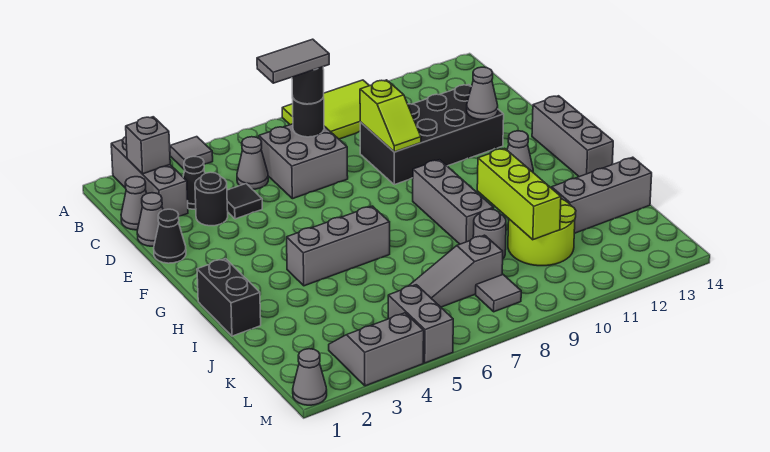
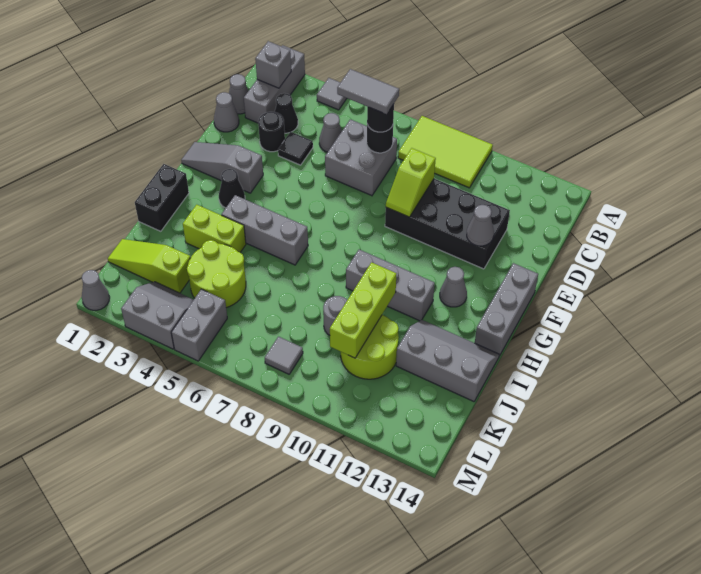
black 1x1 cone [154,209,186,263] -> black 1x1 cone moved to [219,169,245,208]
grey 1x3 brick [413,160,494,244] -> grey 1x3 brick turned to [346,250,435,321]
none -> lime 1x2 brick [183,205,246,252]
none -> lime 2x2 round brick [187,240,246,308]
none -> lime 1x3 slope [108,239,191,293]
grey 1x3 slope [409,235,503,307] -> grey 1x3 slope moved to [181,142,263,193]

